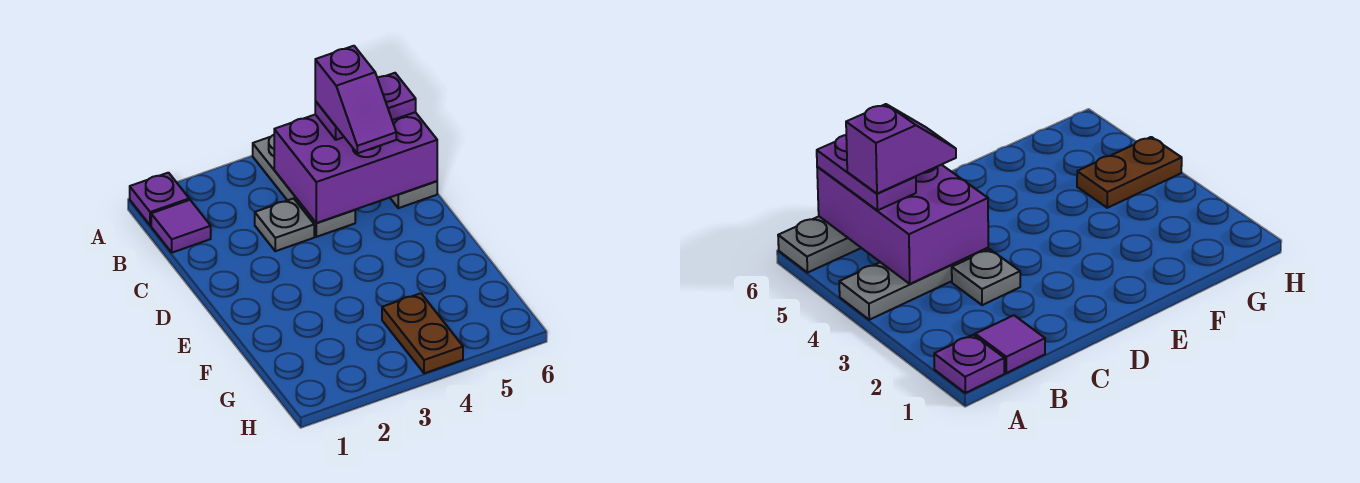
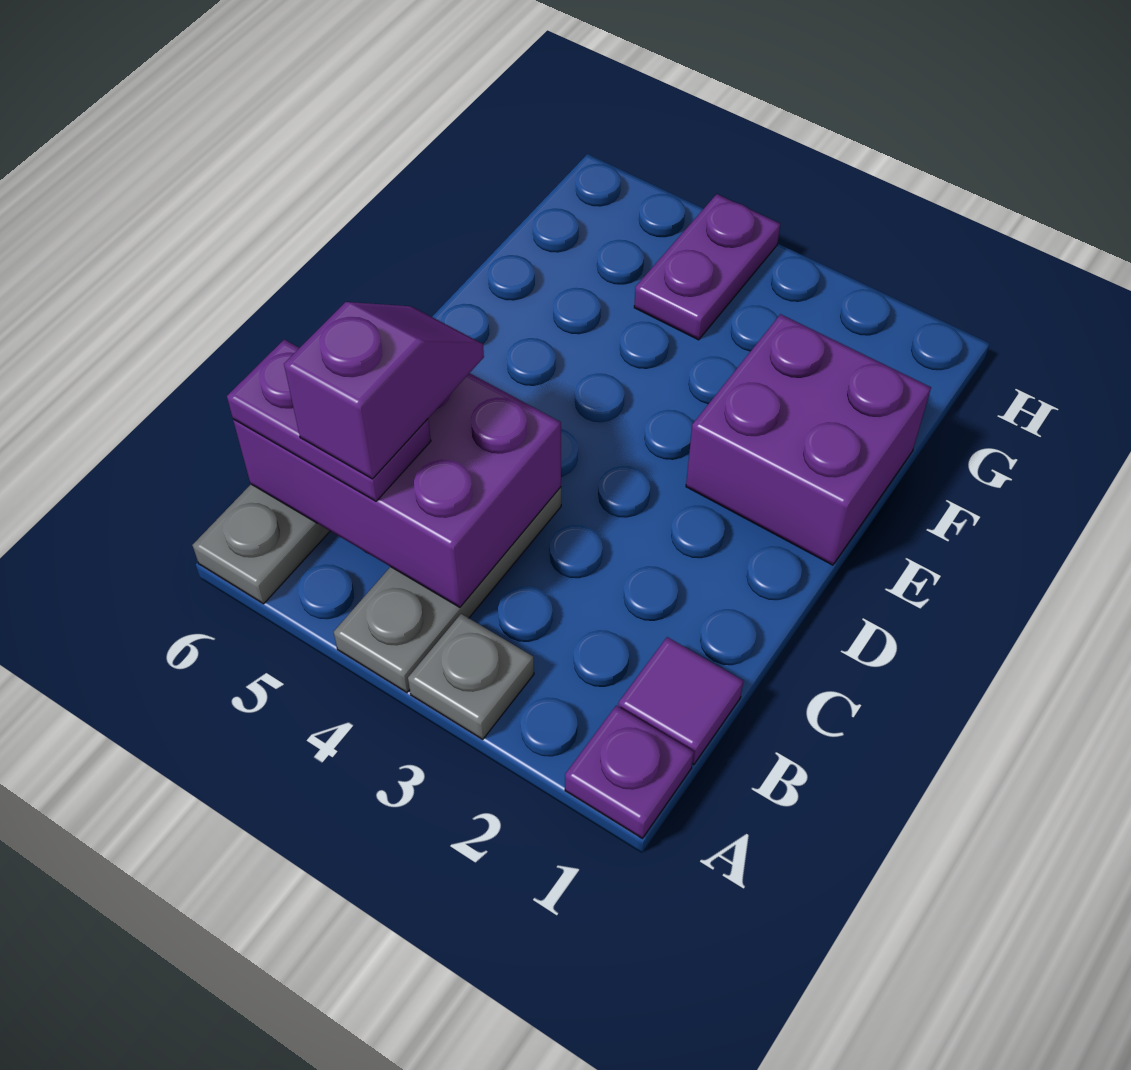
grey 1x1 plate [255,198,314,251] -> grey 1x1 plate moved to [408,614,534,739]
none -> purple 2x2 brick [686,314,931,565]
brown 1x2 plate [382,293,463,373] -> purple 1x2 plate [634,194,780,340]

